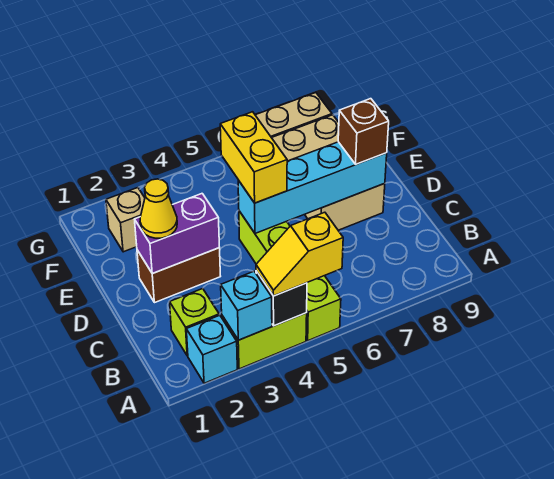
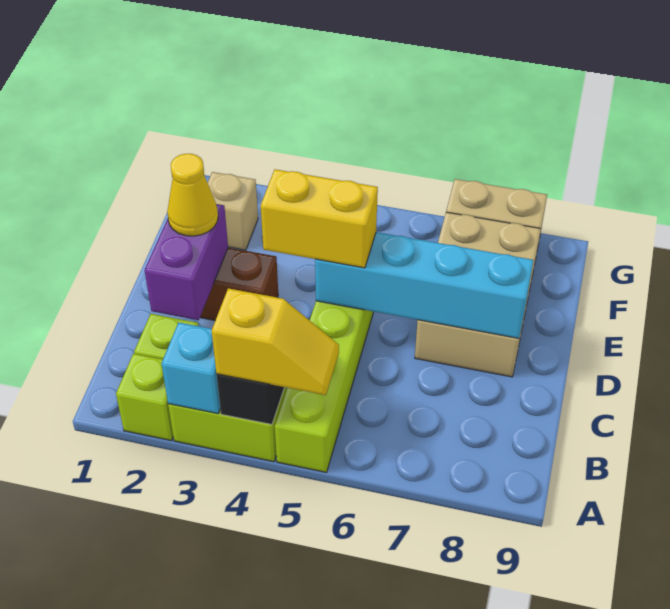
cyan 1x1 brick [186,315,237,383] -> lime 1x1 brick [116,354,173,441]
yellow 1x2 slope [256,212,343,296] -> yellow 1x2 slope turned to [212,288,339,395]
purple 1x2 brick [135,194,219,274] -> purple 1x2 brick turned to [145,204,228,320]
yellow 1x2 brick [220,112,287,203] -> yellow 1x2 brick turned to [261,169,378,268]
brown 1x1 brick [338,99,389,164] -> none

